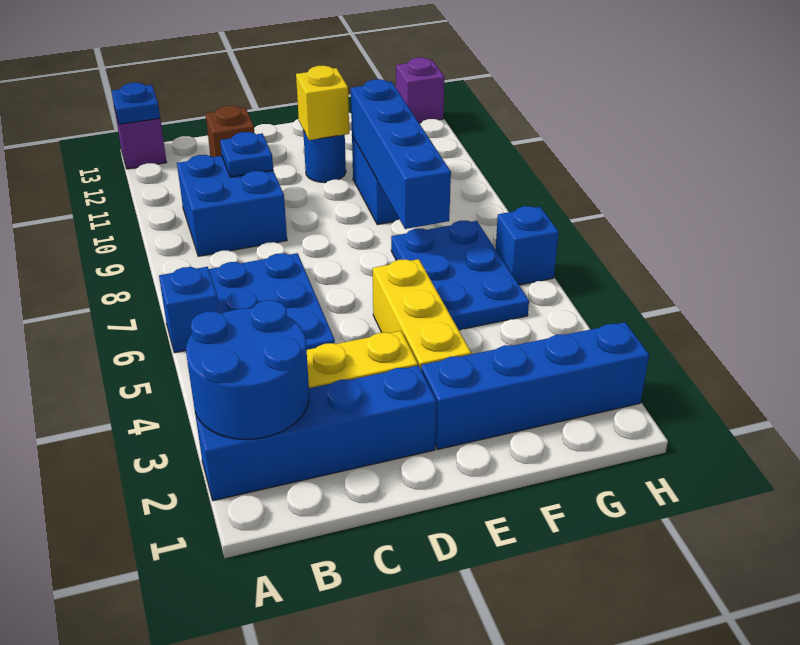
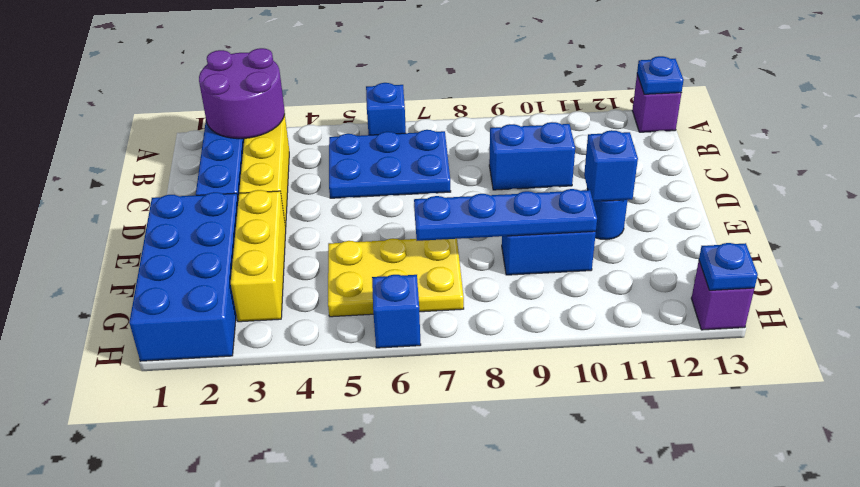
blue 2x2 round brick [186,300,309,440] -> purple 2x2 round brick [199,48,285,139]
blue 2x2 brick [177,155,287,256] -> blue 1x2 brick [489,122,575,190]
blue 1x1 plate [220,132,273,177] -> blue 1x1 plate moved to [699,243,758,290]
brown 1x1 brick [206,105,254,157] -> none
blue 1x4 brick [421,322,649,449] -> blue 2x4 brick [129,192,238,361]
yellow 1x3 brick [373,259,471,369] -> yellow 1x3 brick turned to [231,190,286,322]
yellow 1x1 brick [296,66,349,140] -> blue 1x1 brick [584,130,638,202]
blue 2x3 plate [391,221,529,330] -> yellow 2x3 plate [328,238,464,317]
blue 1x4 brick [351,79,451,229] -> blue 1x4 plate [414,189,597,241]

